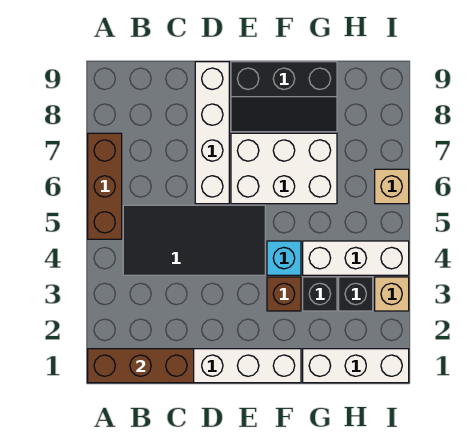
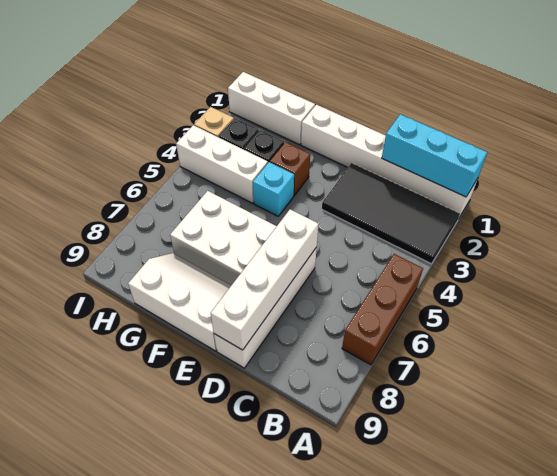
brown 1x3 brick [88,349,194,383] -> cyan 1x3 brick [382,114,487,197]
black 2x4 tile [123,205,265,275] -> black 2x4 tile moved to [322,163,460,264]
none -> white 1x4 brick [211,209,319,350]
black 2x3 slope [231,62,337,132] -> white 2x3 slope [128,253,231,351]
tan 1x1 brick [375,169,409,204] -> none

